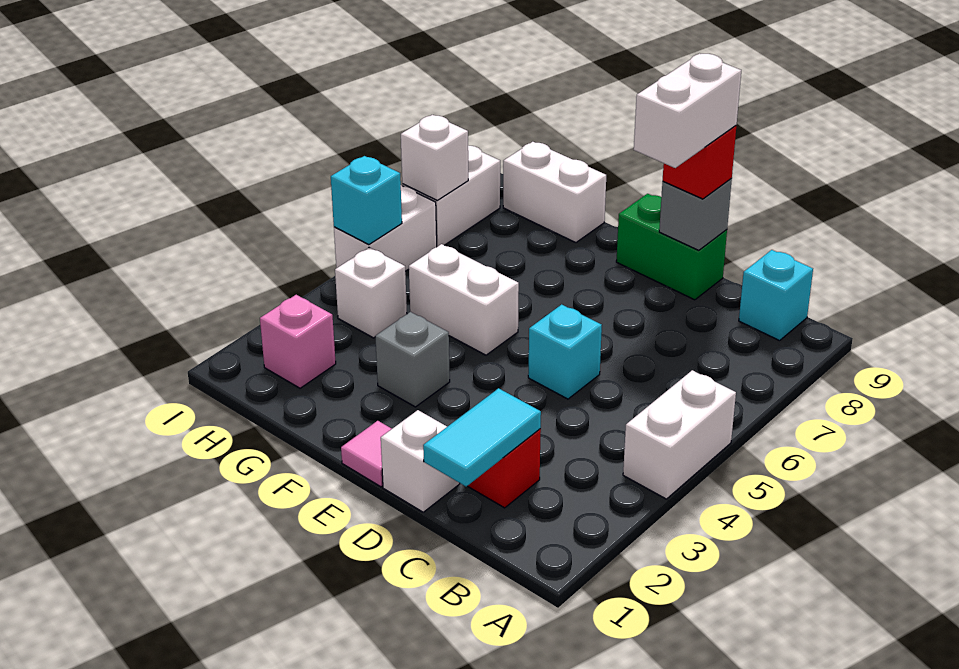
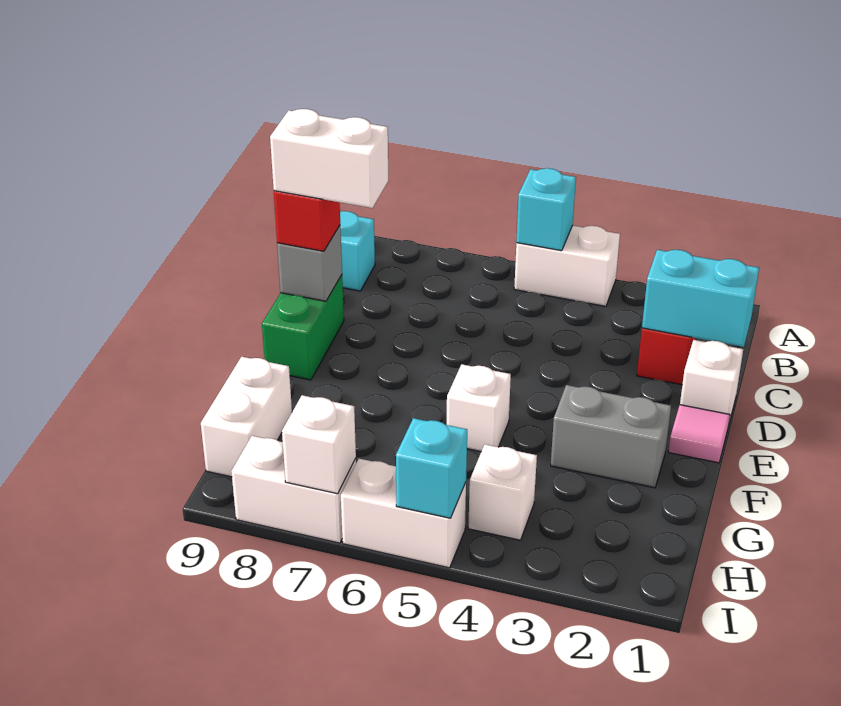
cyan 1x2 tile [423,388,541,486] -> cyan 1x2 brick [642,250,759,347]
cyan 1x1 brick [528,304,602,399] -> cyan 1x1 brick moved to [516,168,576,251]
grey 1x1 brick [375,312,450,407] -> grey 1x2 brick [551,385,671,488]
white 1x2 brick [409,244,519,355] -> white 1x1 brick [447,364,511,451]
pink 1x1 brick [260,295,336,388] -> none

